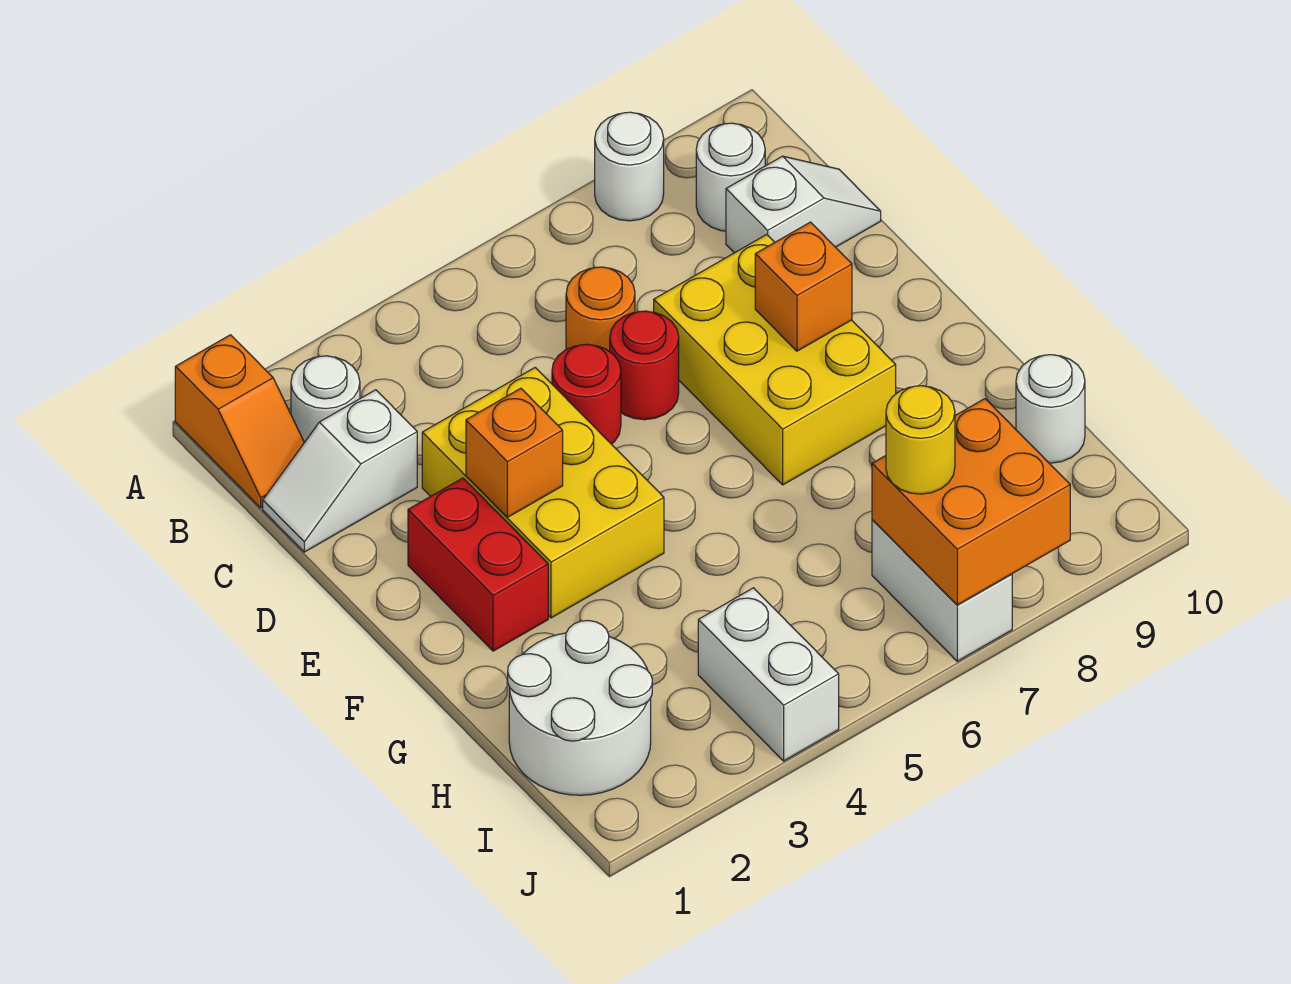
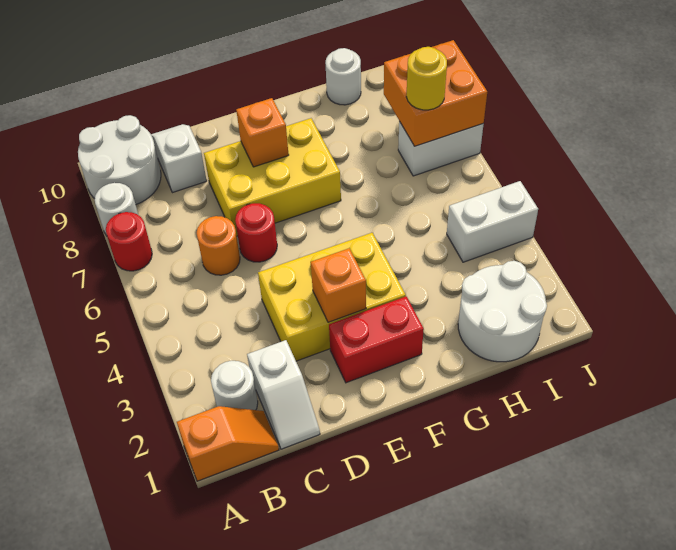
white 1x1 round brick [696,123,765,231] -> white 2x2 round brick [78,115,161,204]
red 1x1 round brick [552,344,621,444] -> red 1x1 round brick moved to [106,212,152,271]

